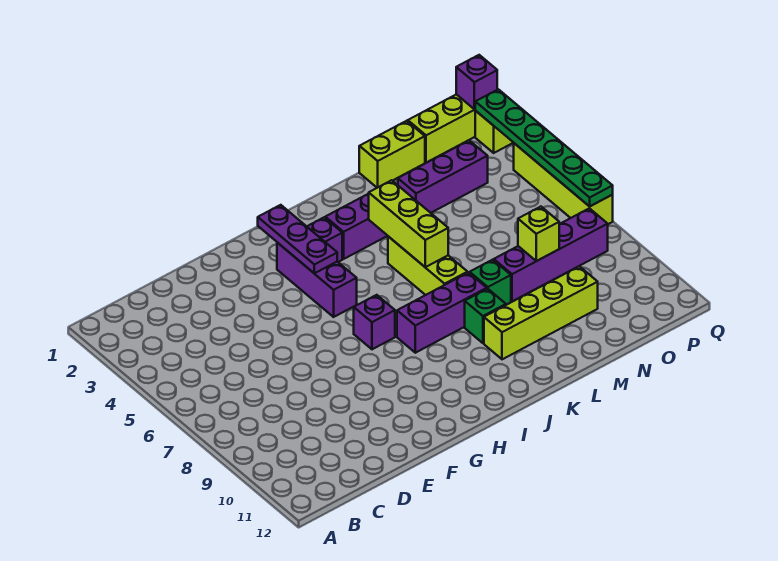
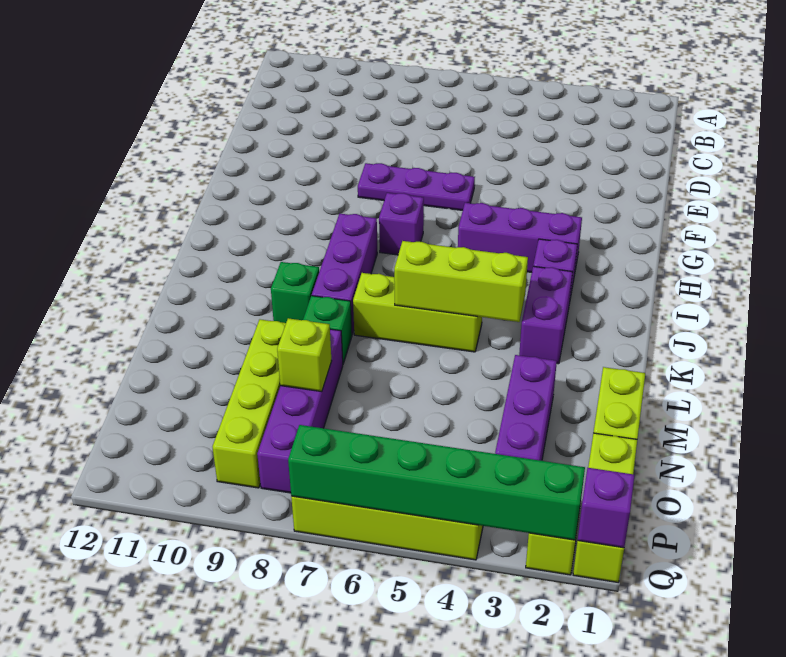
purple 1x3 plate [258,205,337,273] -> purple 1x3 plate moved to [358,163,475,210]
lime 1x4 brick [484,266,598,359] -> lime 1x4 brick moved to [213,319,286,488]
green 1x6 plate [475,89,613,206] -> green 1x6 brick [288,425,585,540]

